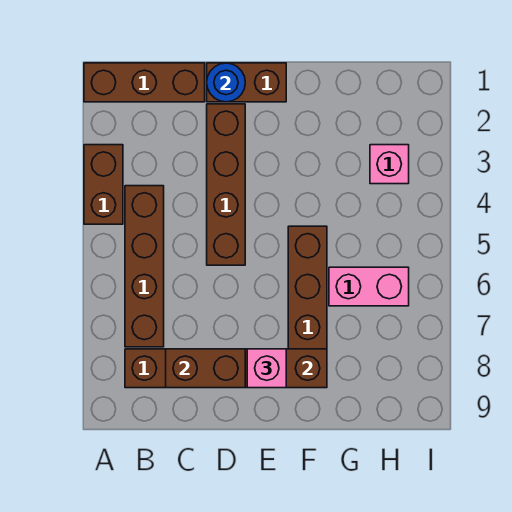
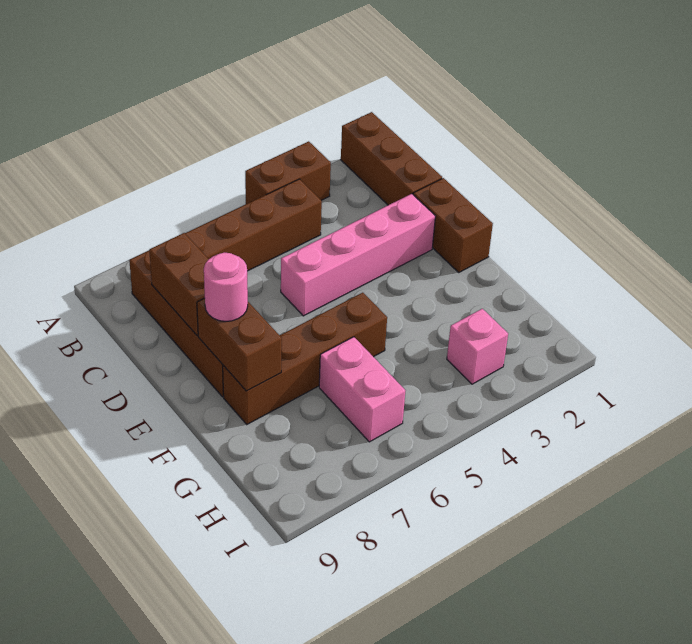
blue 1x1 round brick [207,63,245,102] -> none
brown 1x4 brick [207,104,245,265] -> pink 1x4 brick [281,194,435,316]
pink 1x1 brick [247,349,286,388] -> pink 1x1 round brick [204,252,248,321]

